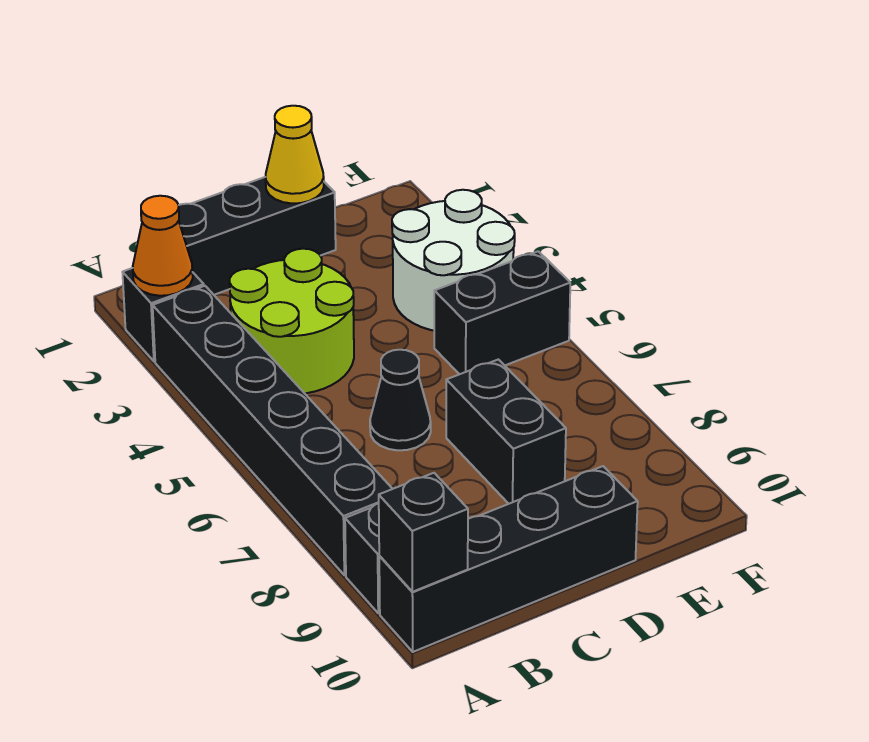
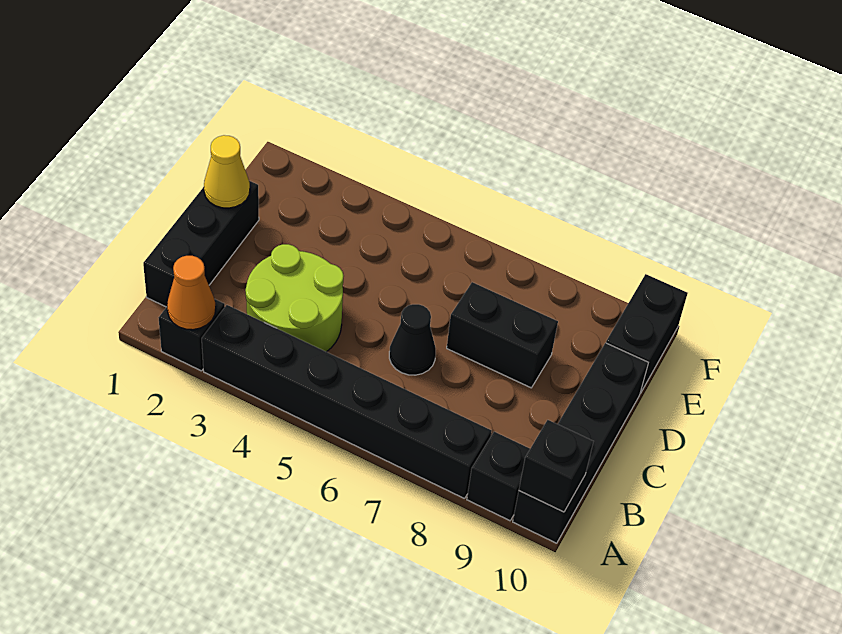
white 2x2 round brick [392,190,515,331] -> none
black 1x2 brick [434,251,570,374] -> black 1x2 brick moved to [606,274,688,393]

